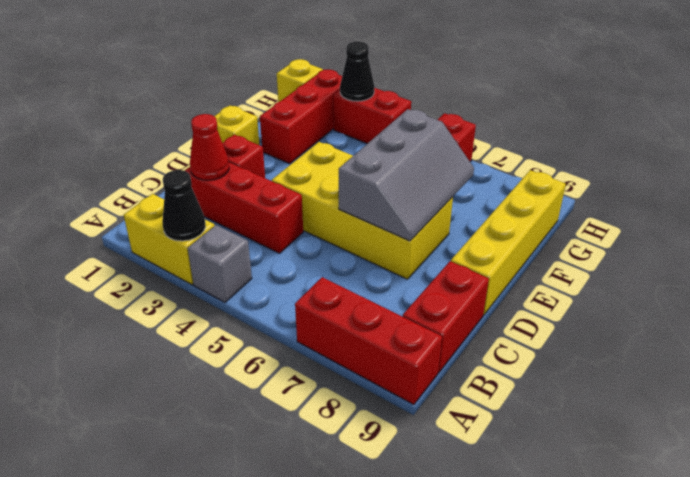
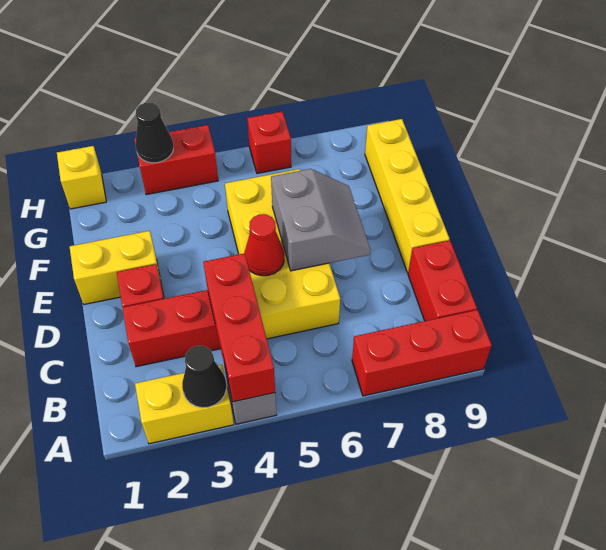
red 1x1 cone [190,114,229,180] -> red 1x1 cone moved to [244,214,284,276]
yellow 2x4 brick [272,142,453,279] -> yellow 2x4 brick turned to [225,169,340,339]
grey 2x3 slope [339,109,474,241] -> grey 2x2 slope [271,169,370,271]
yellow 1x1 brick [214,105,259,145] -> yellow 1x2 brick [70,231,161,304]
red 1x3 brick [260,70,342,164] -> red 1x3 brick moved to [203,253,275,402]

